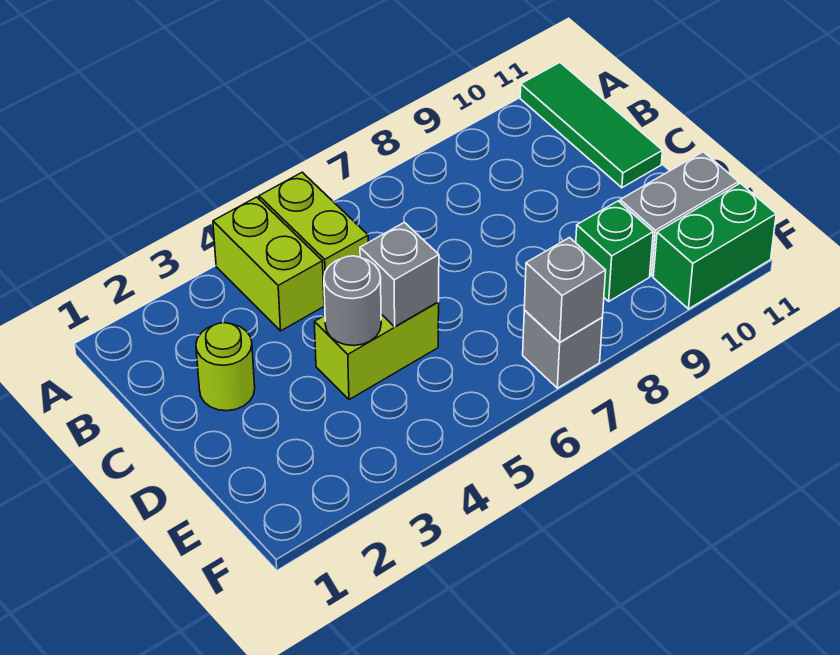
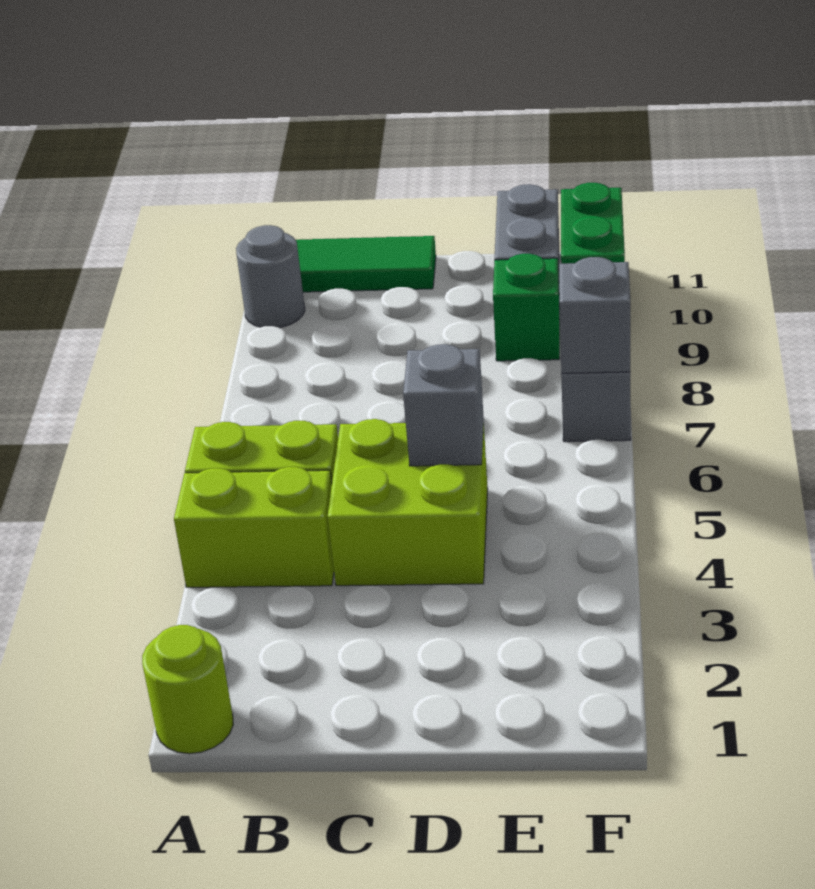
lime 1x1 round brick [196,323,255,411] -> lime 1x1 round brick moved to [142,625,233,754]
lime 1x2 brick [314,302,439,400] -> lime 2x2 brick [328,419,488,586]
grey 1x1 round brick [324,256,381,346] -> grey 1x1 round brick moved to [236,225,305,328]

